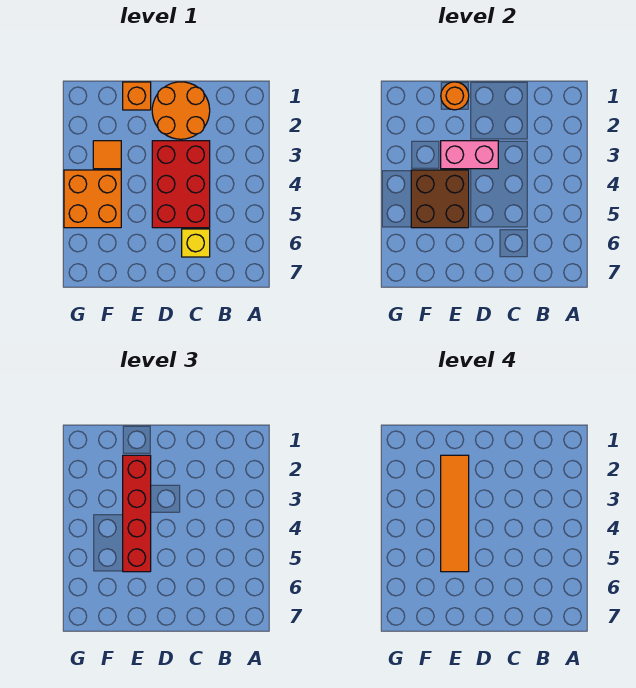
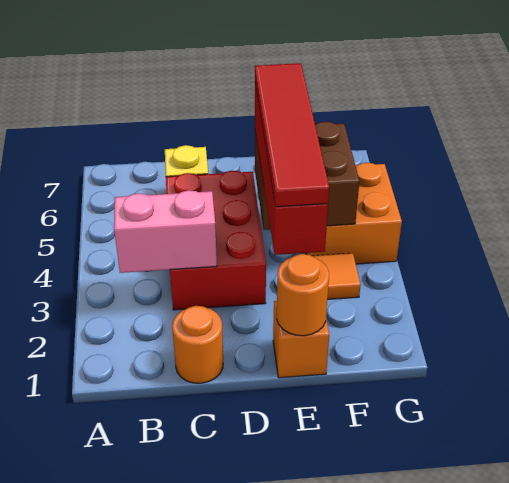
orange 2x2 round brick [152,82,210,139] -> orange 1x1 round brick [172,306,223,383]
pink 1x2 brick [441,141,498,169] -> pink 1x2 brick moved to [114,190,217,273]
orange 1x4 tile [441,455,469,572] -> red 1x4 tile [255,63,329,207]

